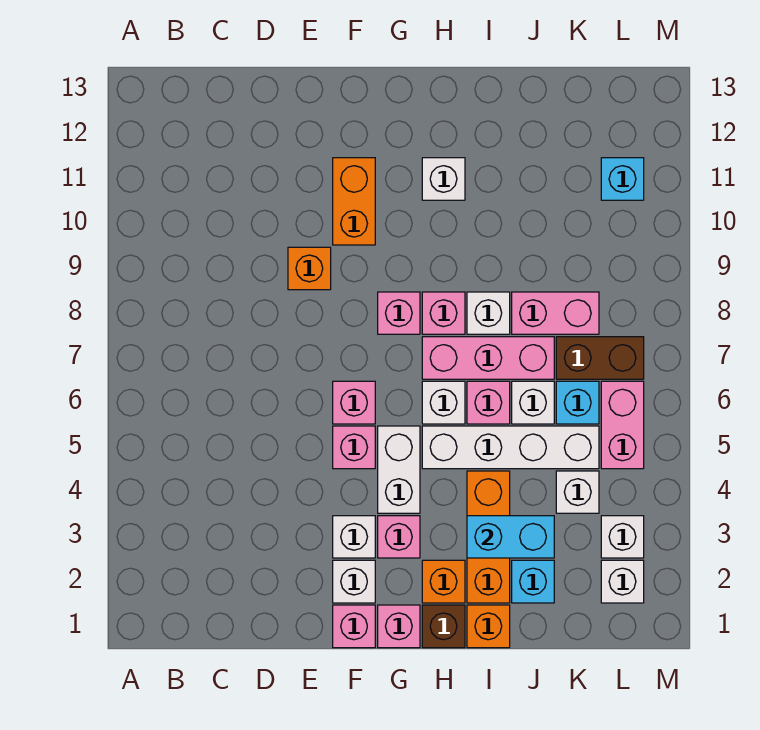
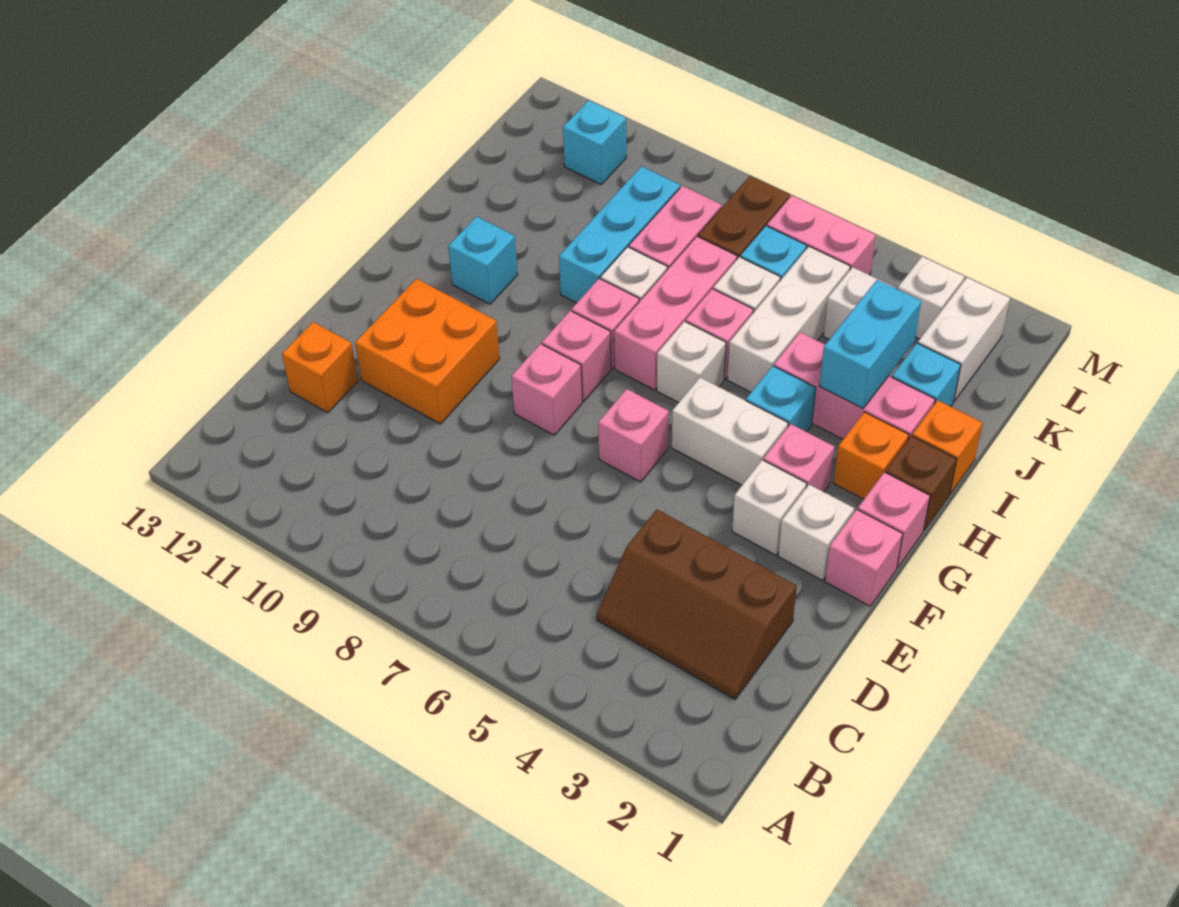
none -> brown 2x3 slope [597,510,797,699]
orange 1x1 brick [288,247,331,290] -> orange 1x1 brick moved to [282,322,358,413]
pink 1x1 brick [333,426,375,469] -> pink 1x1 brick moved to [511,344,582,435]
orange 1x2 brick [333,158,375,245] -> orange 2x2 brick [355,279,500,424]
none -> cyan 1x1 brick [746,366,816,432]
white 1x4 brick [422,426,599,469] -> white 1x3 brick [727,246,850,392]
white 1x1 brick [422,158,465,200] -> cyan 1x1 brick [448,217,517,304]
orange 1x3 brick [467,471,510,603] -> pink 1x3 brick [774,332,935,439]
none -> cyan 1x3 brick [559,166,680,303]
white 1x1 brick [601,560,644,603] -> white 1x2 brick [918,278,1010,401]

